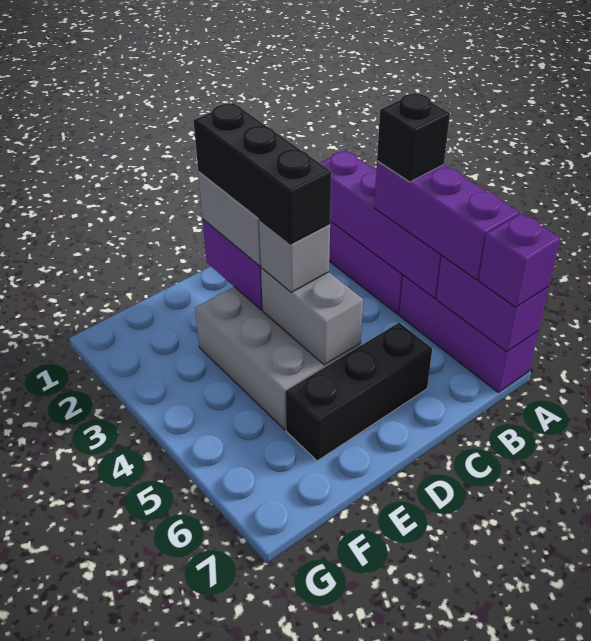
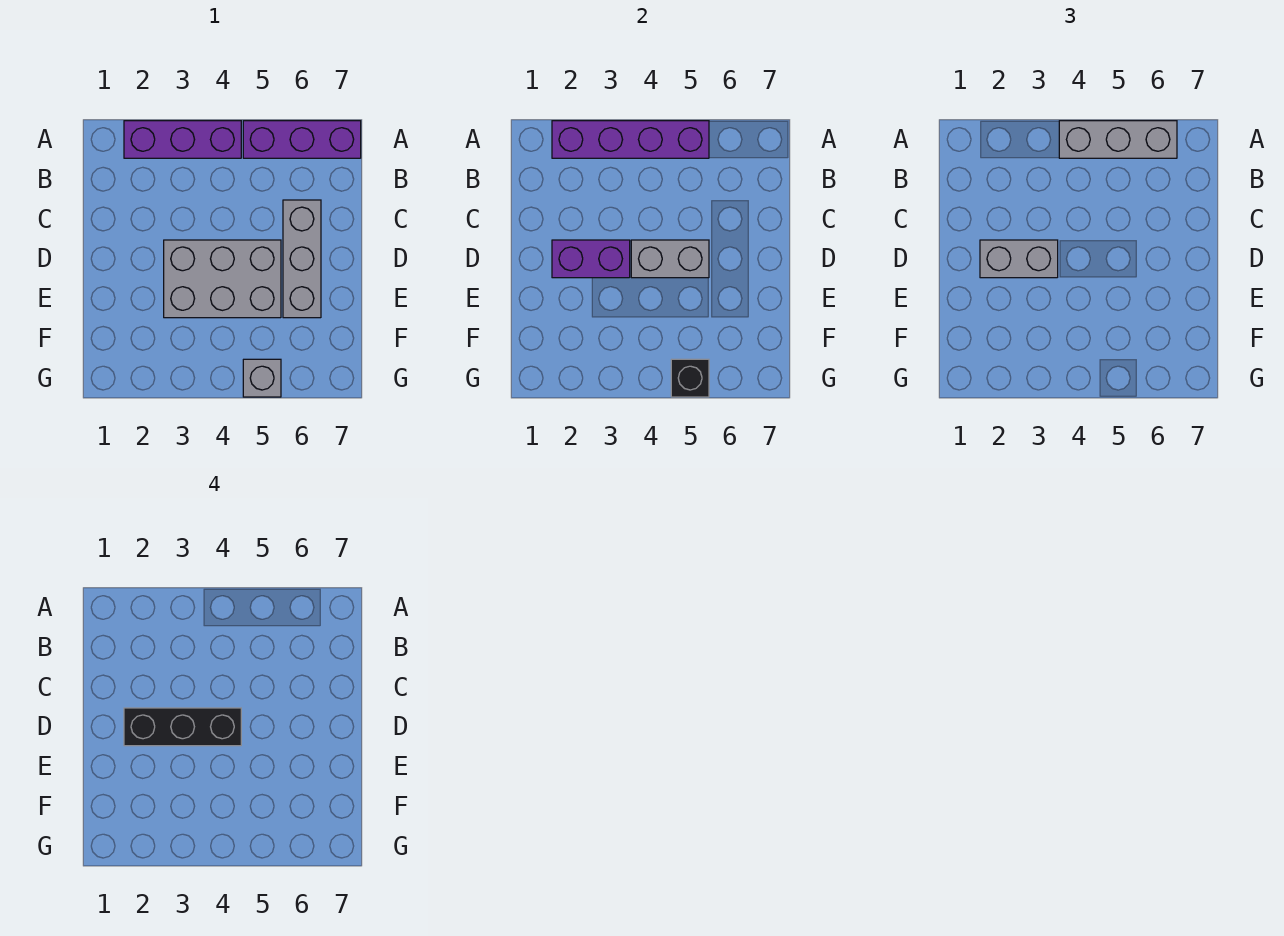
purple 1x3 brick [374,161,519,280] -> grey 1x3 brick [1059,121,1177,158]
black 1x1 brick [377,93,450,182] -> black 1x1 brick moved to [671,359,709,397]
purple 1x2 brick [436,256,549,352] -> none
purple 1x1 brick [479,214,560,307] -> none
black 1x3 brick [285,323,432,461] -> grey 1x3 brick [283,200,321,318]
grey 1x1 brick [259,220,330,292] -> grey 1x1 brick moved to [243,359,281,397]

